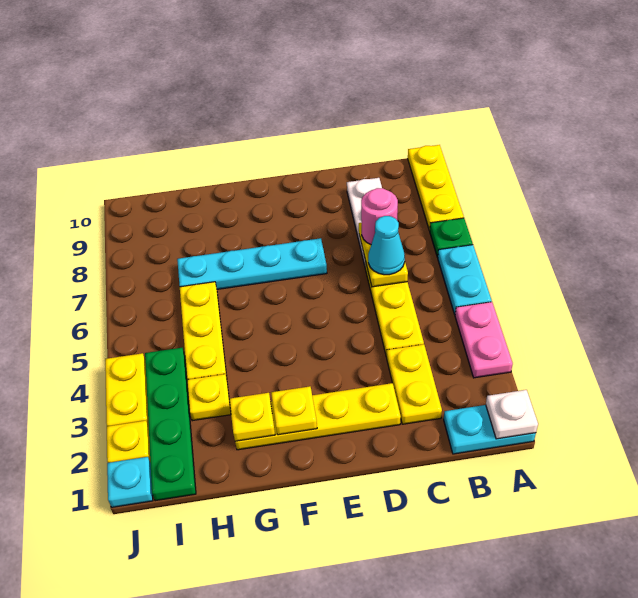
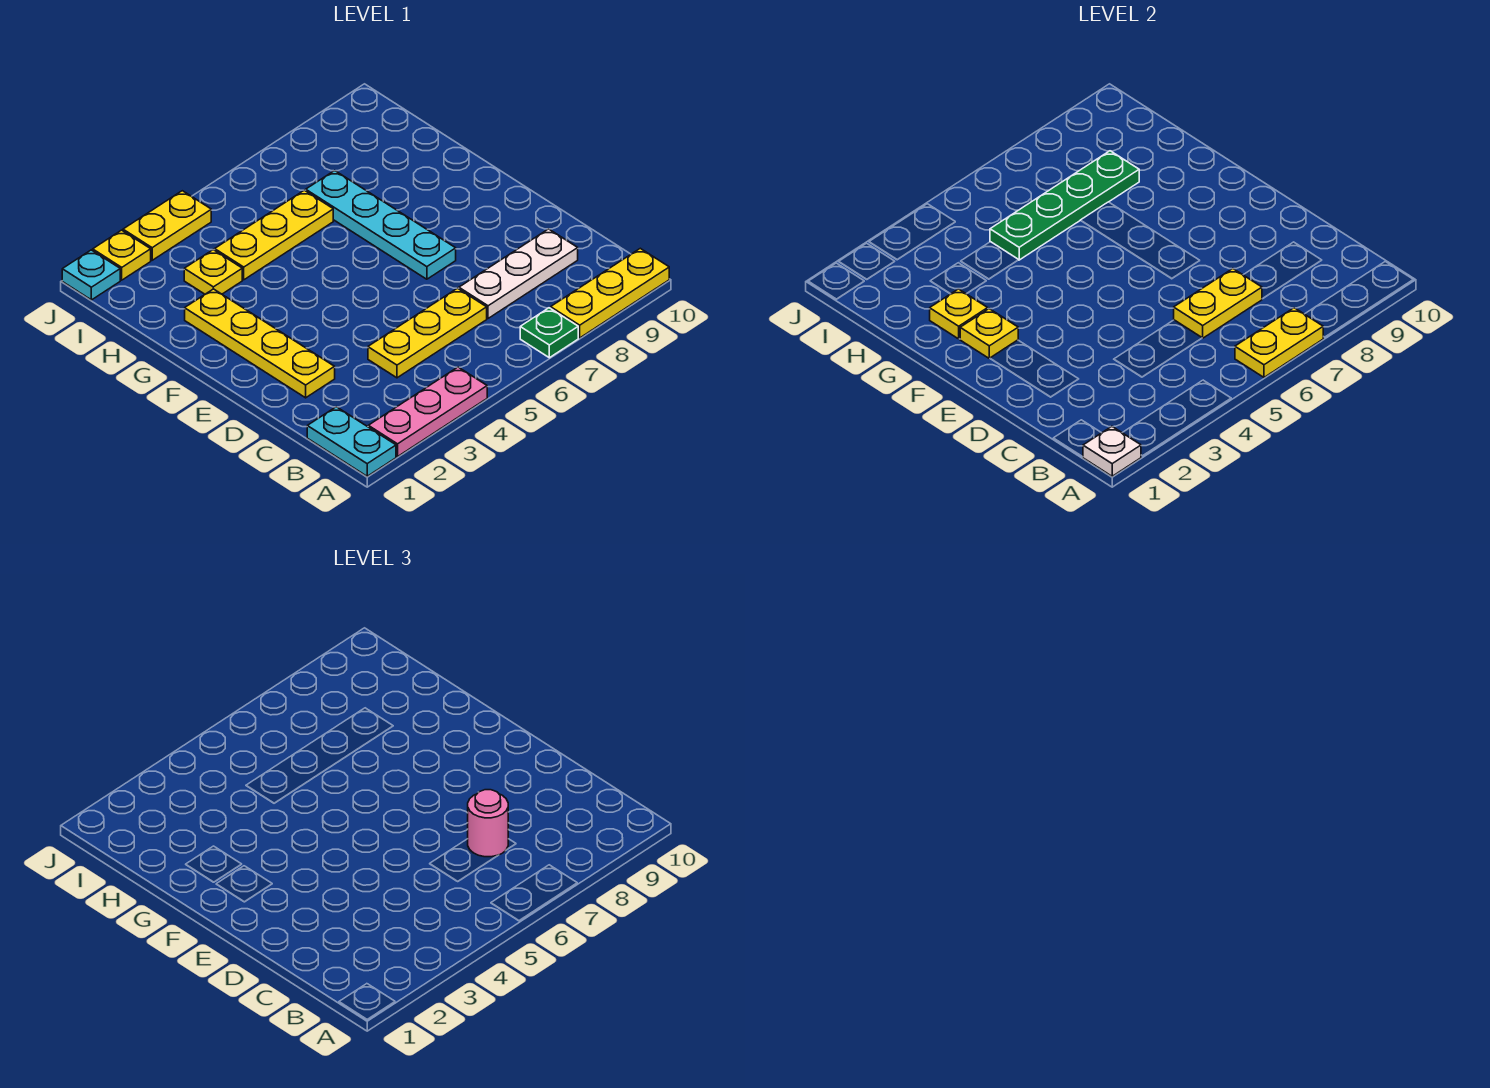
pink 1x2 plate [455,302,513,378] -> pink 1x3 plate [368,367,487,457]
cyan 1x2 plate [438,245,492,314] -> none
yellow 1x2 plate [387,344,442,424] -> yellow 1x2 plate moved to [1235,308,1323,377]
cyan 1x1 cone [368,216,405,275] -> none
green 1x4 plate [145,348,196,501] -> green 1x4 plate moved to [990,151,1139,260]

